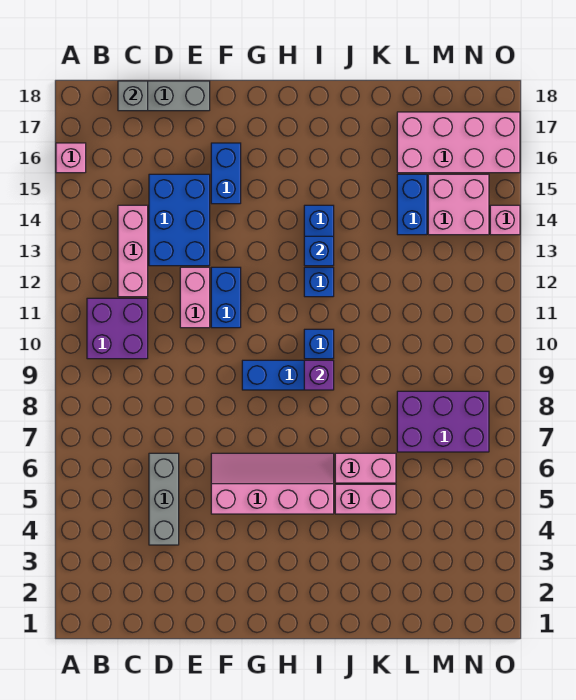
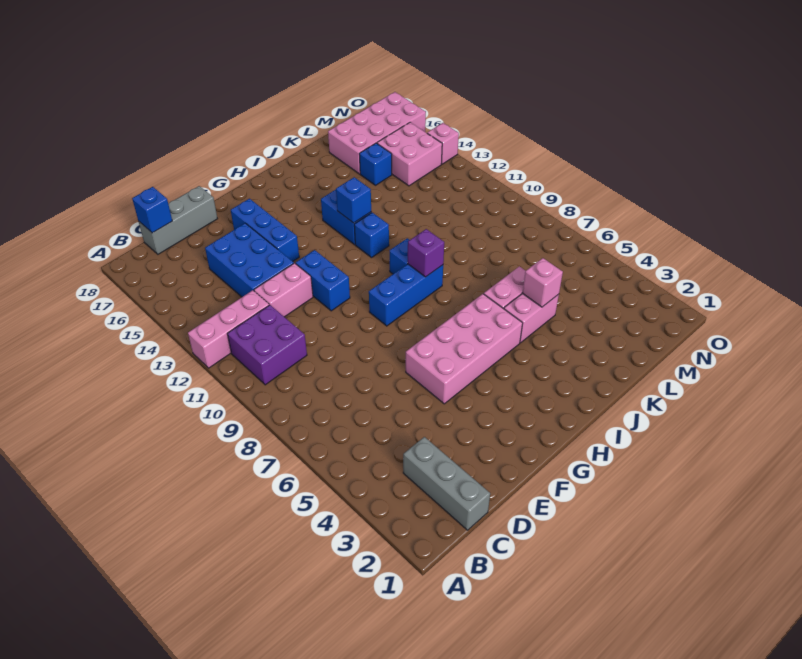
pink 1x1 brick [56,143,86,173] -> pink 1x1 brick moved to [522,258,563,307]
pink 1x3 brick [118,205,148,297] -> pink 1x3 brick turned to [188,290,269,368]
grey 1x1 brick [118,81,148,111] -> blue 1x1 brick [132,187,172,233]
grey 1x3 brick [149,453,179,545] -> grey 1x3 brick moved to [403,437,490,530]
pink 1x2 brick [180,267,210,328] -> pink 1x2 brick turned to [254,263,313,317]
pink 2x4 slope [211,453,334,514] -> pink 2x4 brick [406,294,523,404]
blue 1x2 brick [211,143,241,204] -> blue 1x3 brick [231,199,299,261]
purple 2x3 brick [397,391,489,452] -> none
blue 1x2 brick [397,174,427,235] -> blue 1x1 brick [359,143,392,185]

